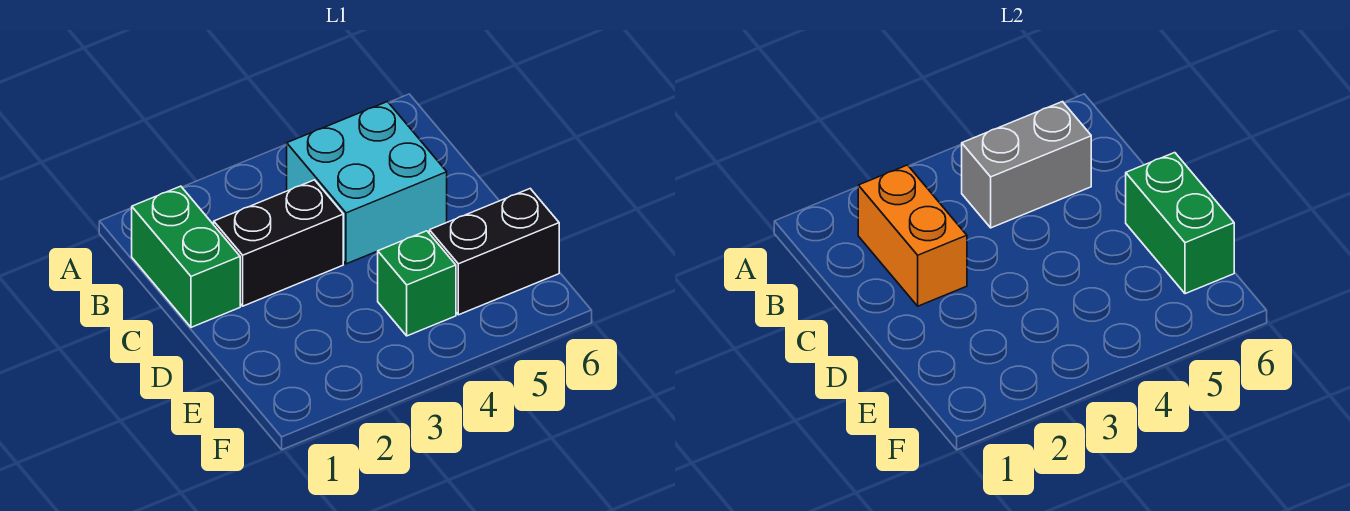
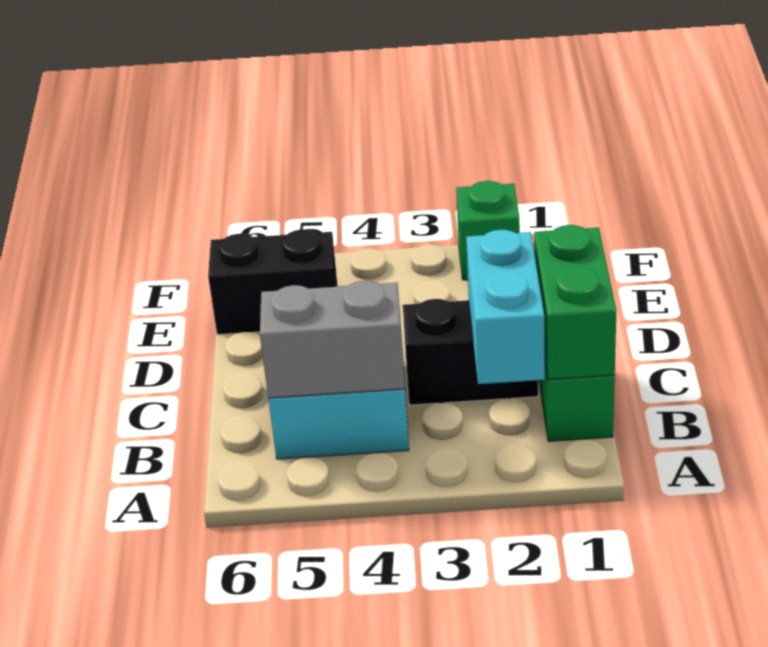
orange 1x2 brick [858,165,967,306] -> cyan 1x2 brick [466,230,545,384]
green 1x2 brick [1126,153,1234,294] -> green 1x2 brick moved to [534,225,616,380]
green 1x1 brick [378,231,456,336] -> green 1x1 brick moved to [456,181,520,280]

